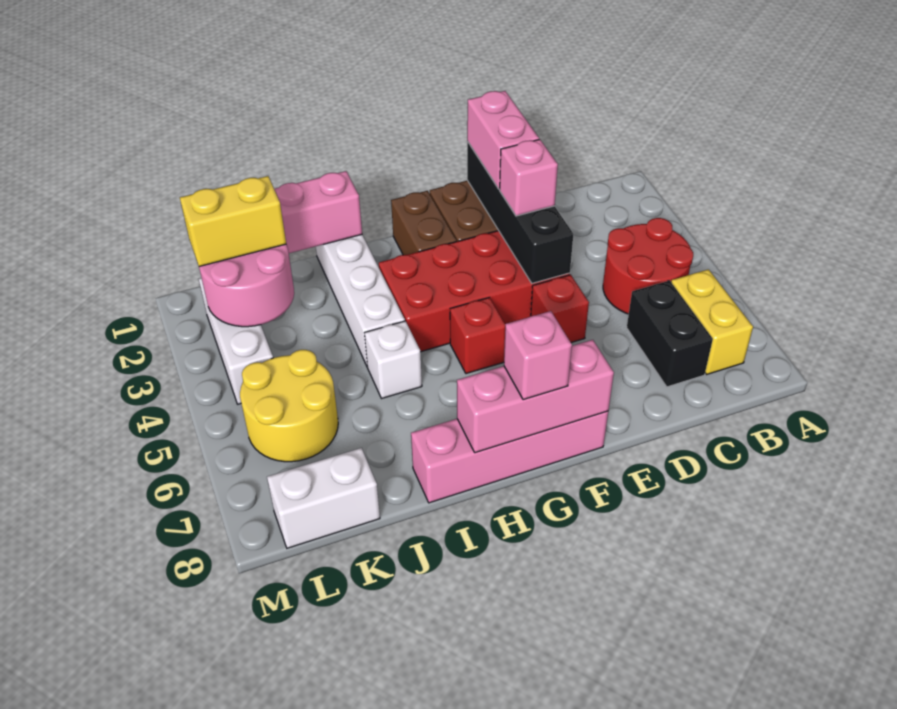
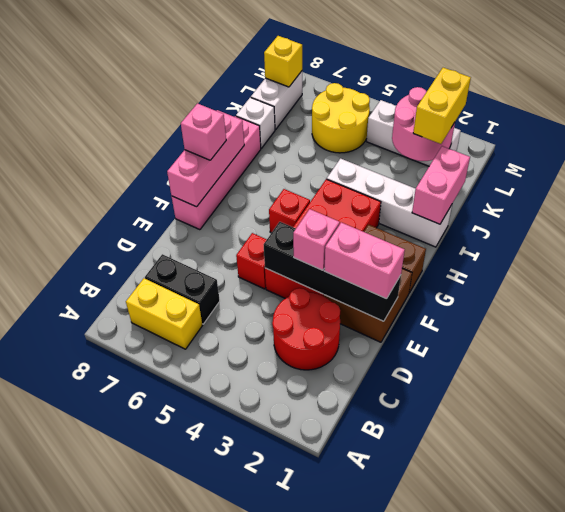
red 2x2 round brick [603,218,693,314] -> red 2x2 round brick moved to [272,288,340,370]
white 1x1 brick [365,321,422,399] -> white 1x1 brick moved to [236,97,275,148]
none -> yellow 1x1 brick [264,36,302,87]

